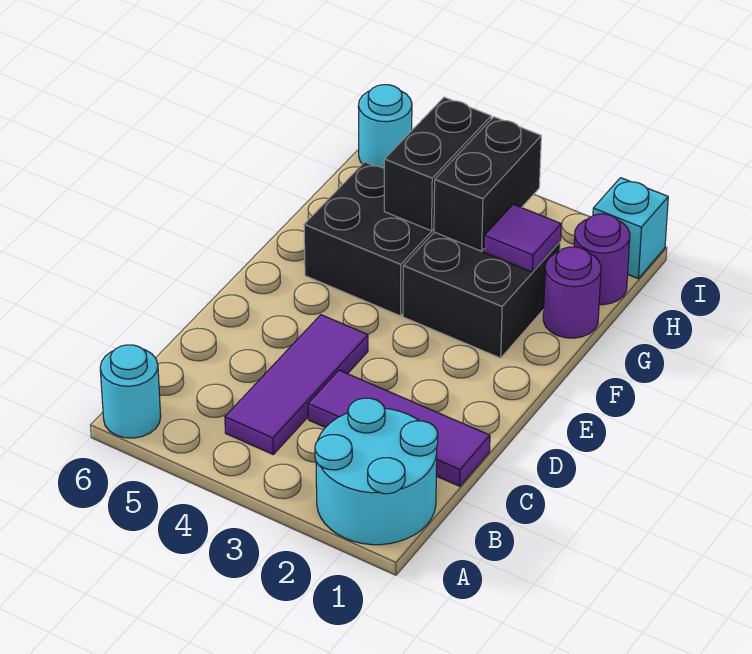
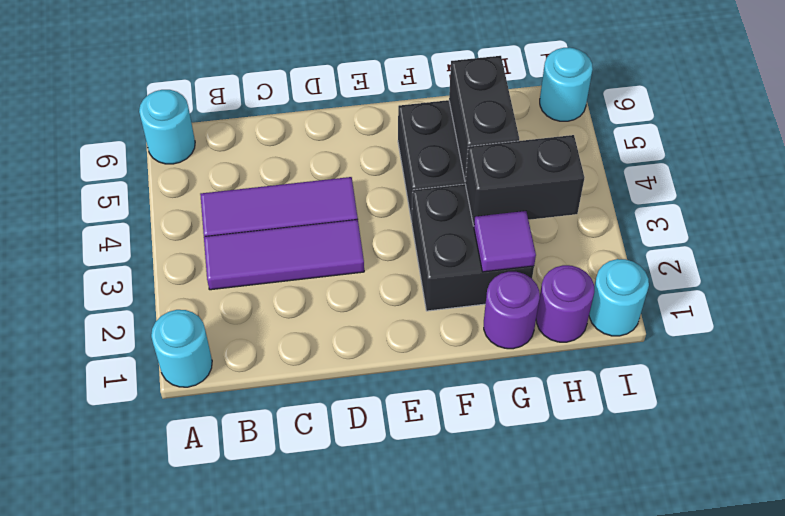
cyan 2x2 round brick [315,398,438,545] -> cyan 1x1 round brick [151,310,212,387]
purple 1x3 tile [308,370,490,486] -> purple 1x3 tile turned to [204,219,364,290]
black 1x2 brick [384,97,491,231] -> black 1x2 brick turned to [449,56,519,181]
cyan 1x1 brick [593,178,668,278] -> cyan 1x1 round brick [589,259,649,336]

